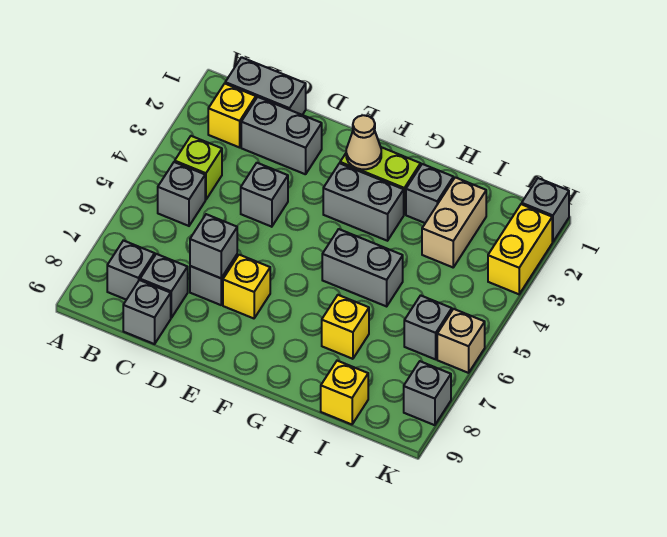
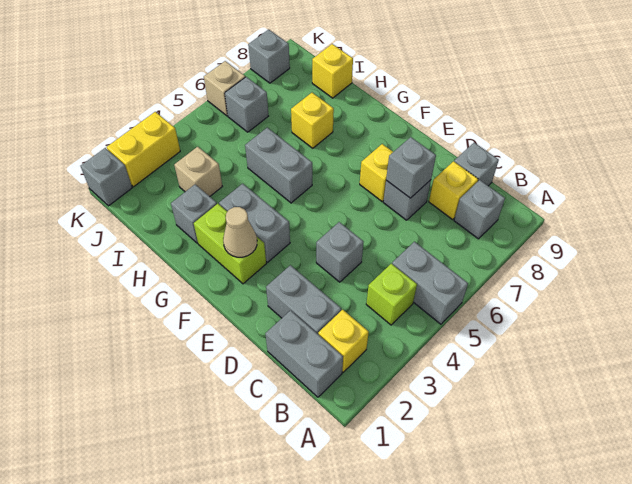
grey 1x1 brick [158,162,205,226] -> grey 1x2 brick [392,242,468,324]
grey 1x1 brick [140,254,188,318] -> yellow 1x1 brick [429,161,478,220]
tan 1x2 brick [422,177,486,267] -> tan 1x1 brick [174,147,222,196]

